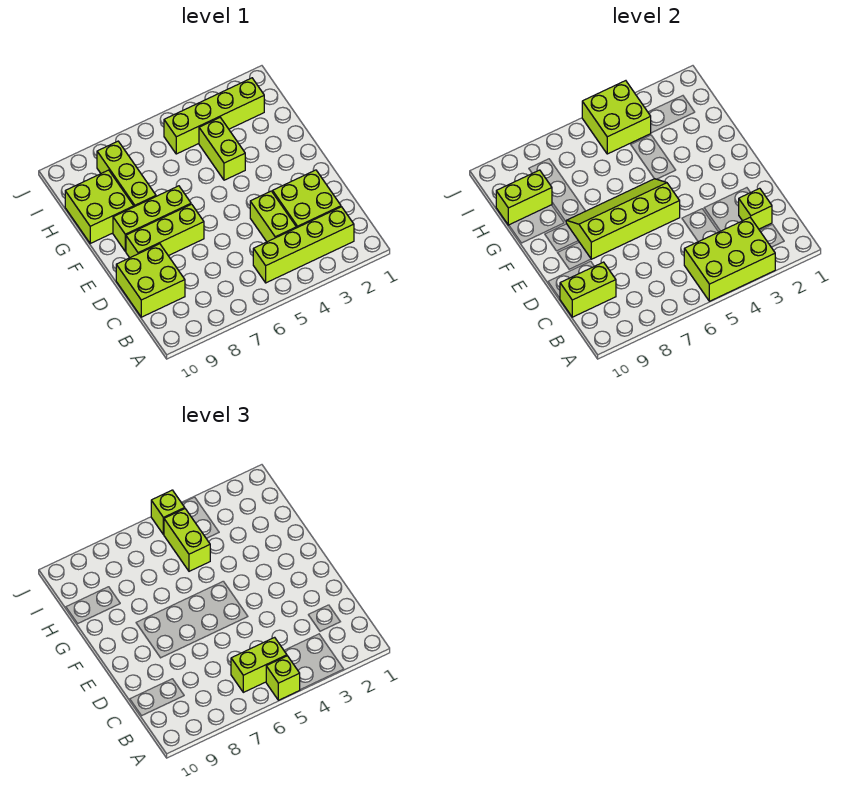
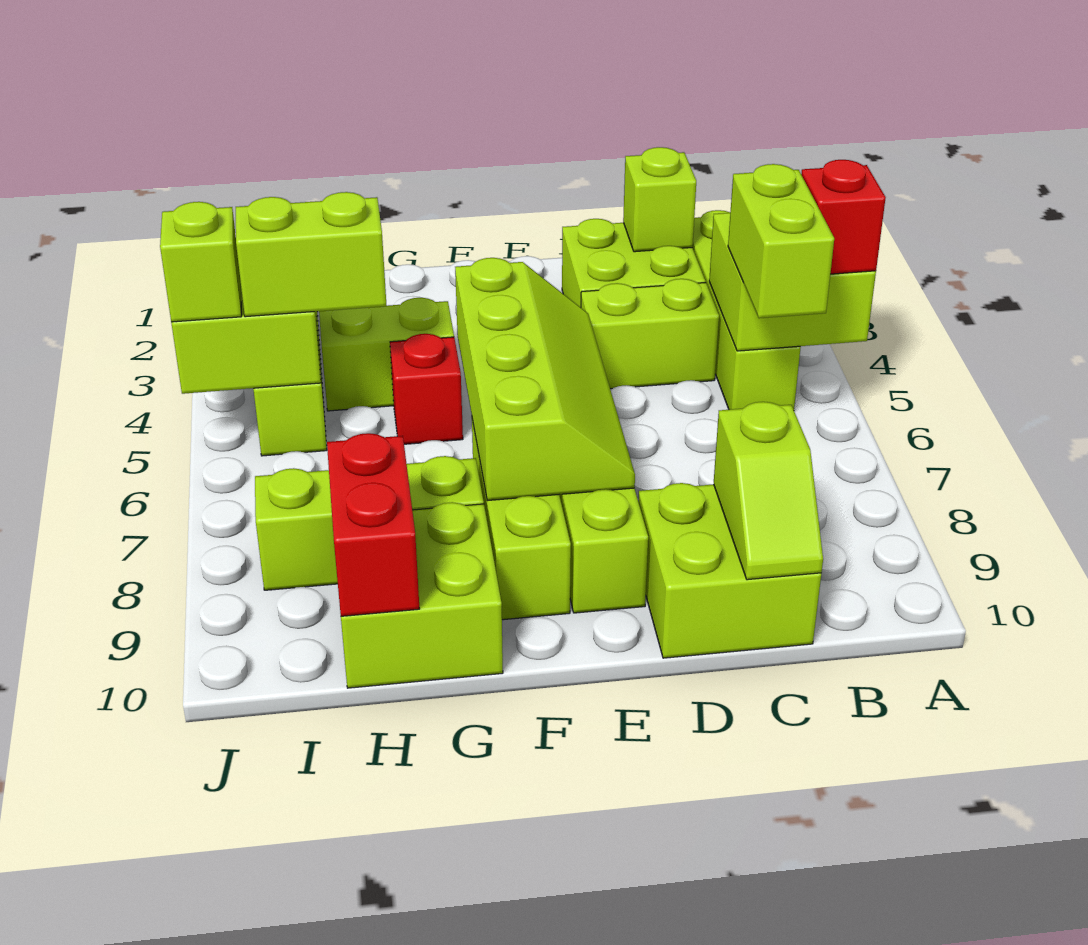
lime 2x3 brick [684,217,775,301] -> lime 2x2 brick [709,213,876,351]
lime 1x1 brick [266,656,300,700] -> red 1x1 brick [801,160,886,274]
lime 1x2 brick [560,262,616,317] -> lime 1x2 slope [714,402,823,580]
lime 2x4 slope [566,179,680,259] -> lime 2x4 slope turned to [455,258,635,501]
none -> red 1x1 brick [390,334,463,444]
lime 1x2 brick [496,170,552,225] -> red 1x2 brick [327,433,420,616]

